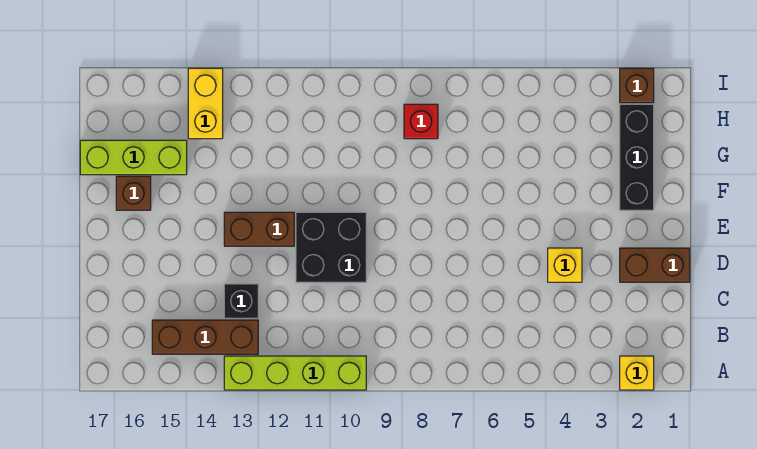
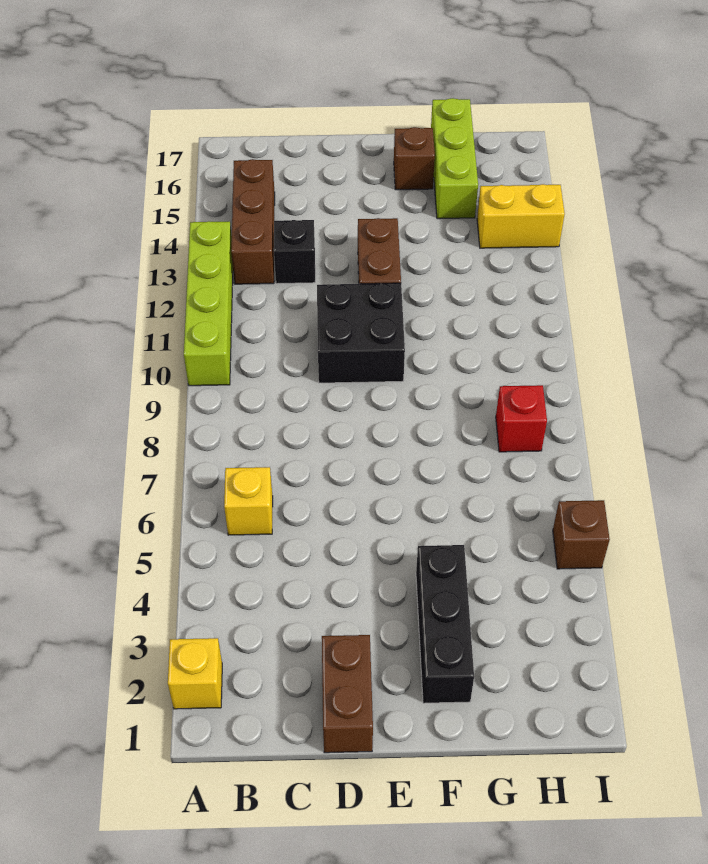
yellow 1x1 brick [548,248,582,282] -> yellow 1x1 brick moved to [224,467,273,535]
black 1x3 brick [620,104,654,210] -> black 1x3 brick turned to [416,545,474,703]
brown 1x1 brick [620,68,654,103] -> brown 1x1 brick moved to [553,500,610,569]

